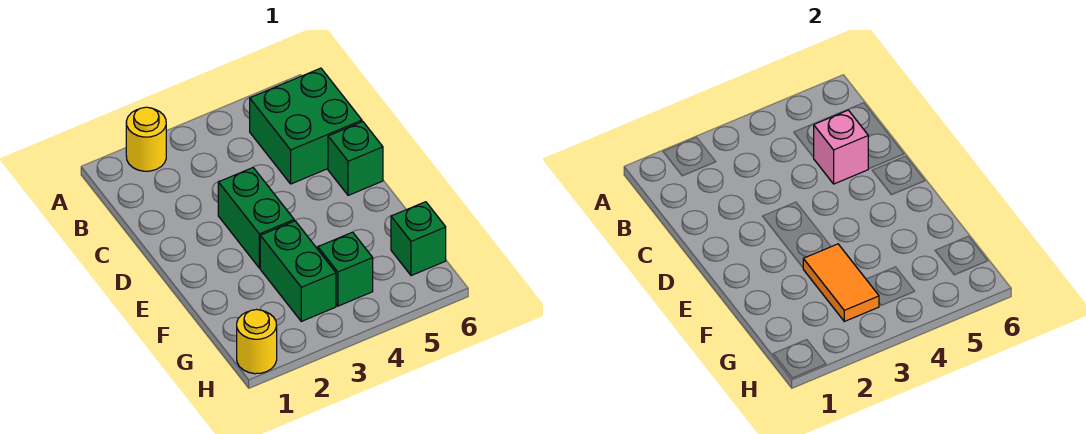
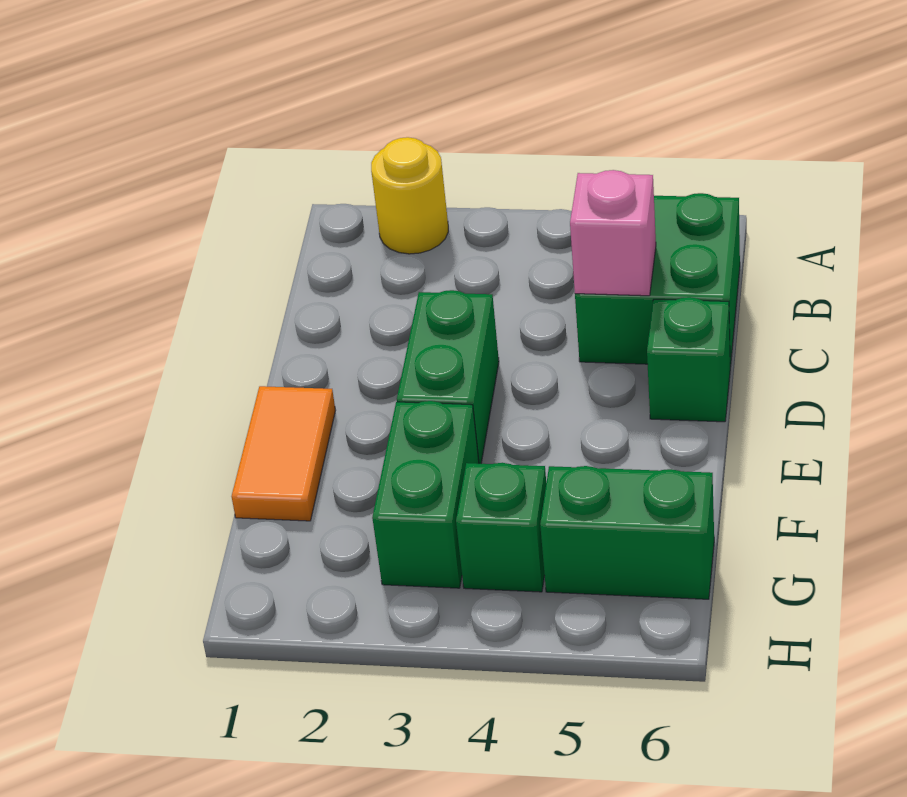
orange 1x2 tile [803,244,879,321] -> orange 1x2 tile moved to [232,386,336,521]
green 1x1 brick [391,202,446,276] -> green 1x2 brick [540,466,714,599]
yellow 1x1 round brick [237,309,277,374] -> none

